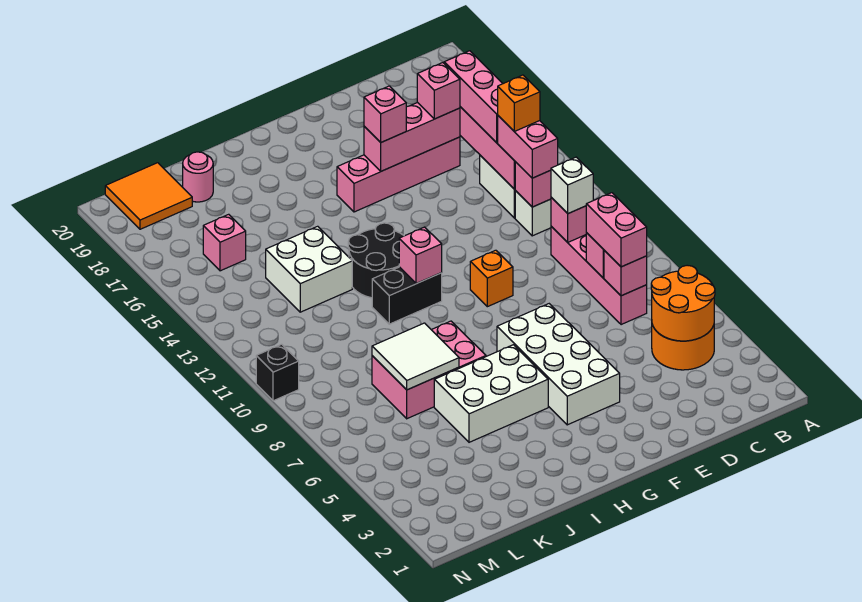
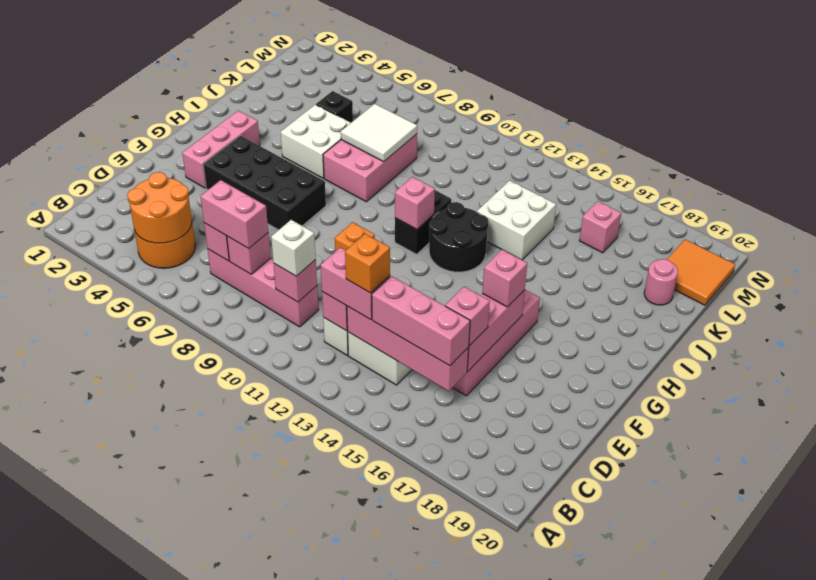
none -> pink 1x3 brick [183,110,260,188]
white 2x4 brick [497,304,620,425] -> black 2x4 brick [203,136,326,230]
white 2x3 brick [434,345,548,442] -> white 2x2 brick [281,105,351,178]
black 1x1 brick [256,344,299,401] -> black 1x1 brick moved to [316,91,353,122]

